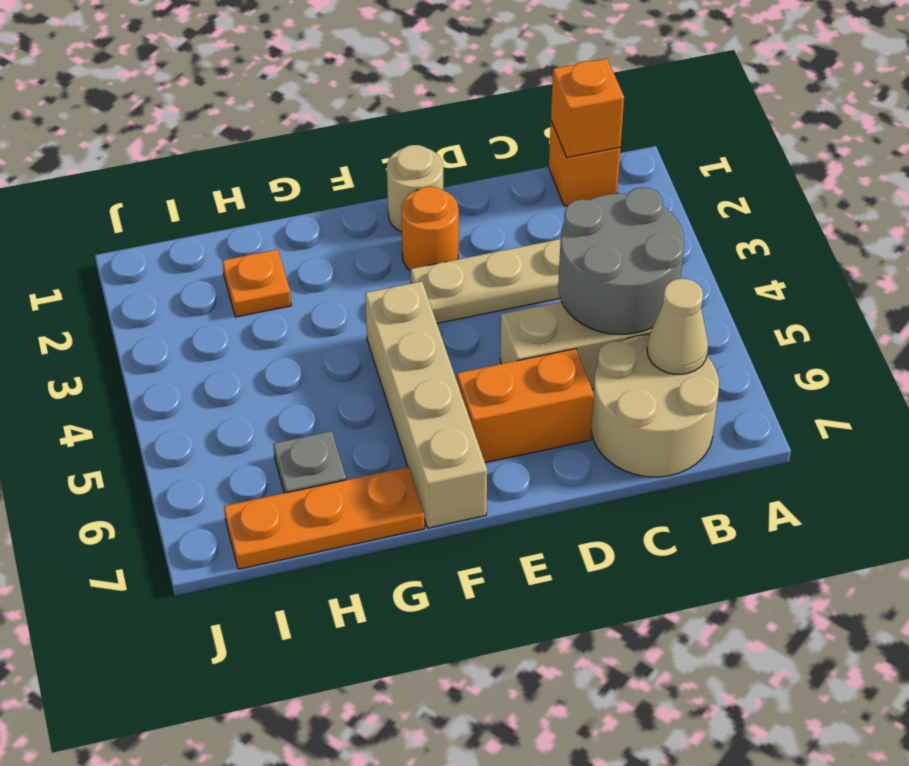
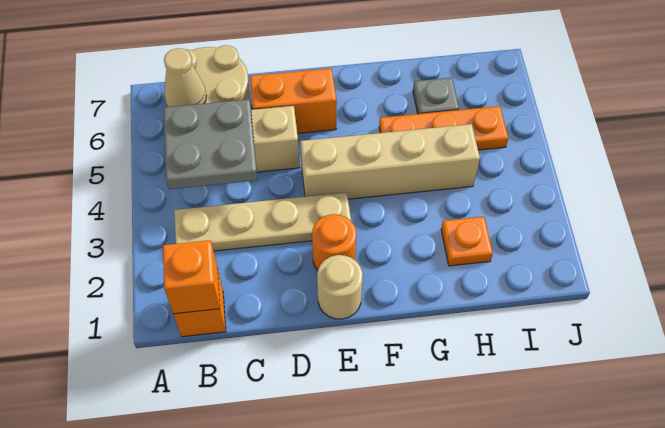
grey 2x2 round brick [558,187,685,334] -> grey 2x2 plate [164,99,257,189]
tan 1x4 brick [365,281,487,528] -> tan 1x4 brick turned to [300,124,480,199]
orange 1x3 plate [224,467,424,569] -> orange 1x3 plate moved to [379,106,508,150]

